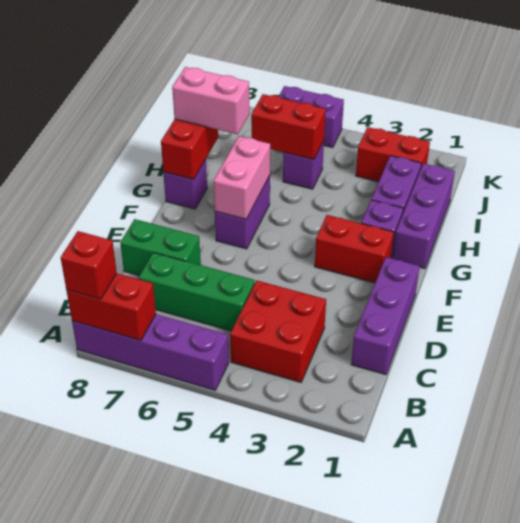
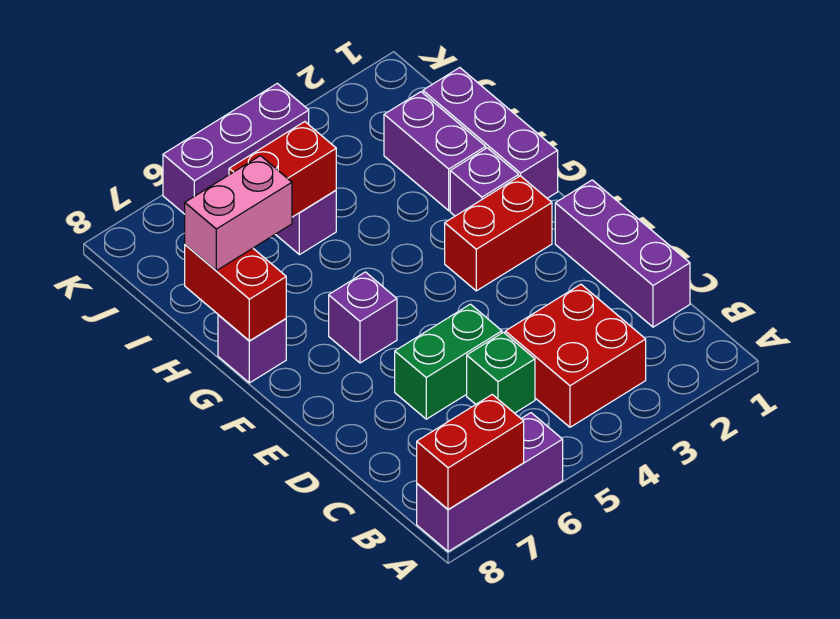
purple 1x4 brick [72,314,229,390] -> purple 1x3 brick [417,413,563,552]
red 1x1 brick [61,231,117,299] -> none
green 1x3 brick [139,252,255,331] -> green 1x1 brick [467,332,535,413]
green 1x2 brick [120,219,201,276] -> green 1x2 brick moved to [395,304,502,419]
purple 1x2 brick [215,175,270,249] -> purple 1x1 brick [329,272,397,363]
pink 1x2 brick [214,136,270,219] -> none
red 1x2 brick [356,127,430,182] -> none
purple 1x2 brick [279,86,344,148] -> purple 1x3 brick [163,83,309,214]

